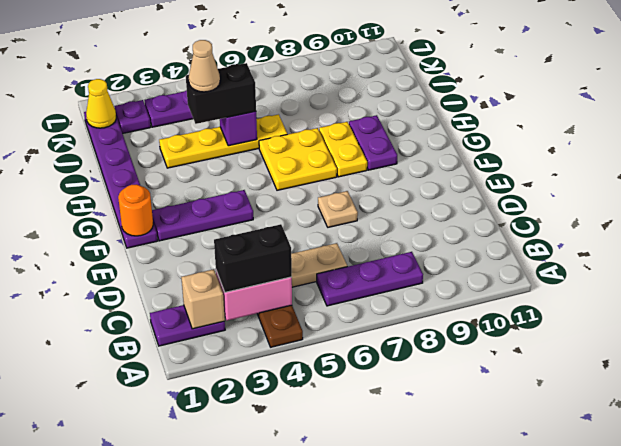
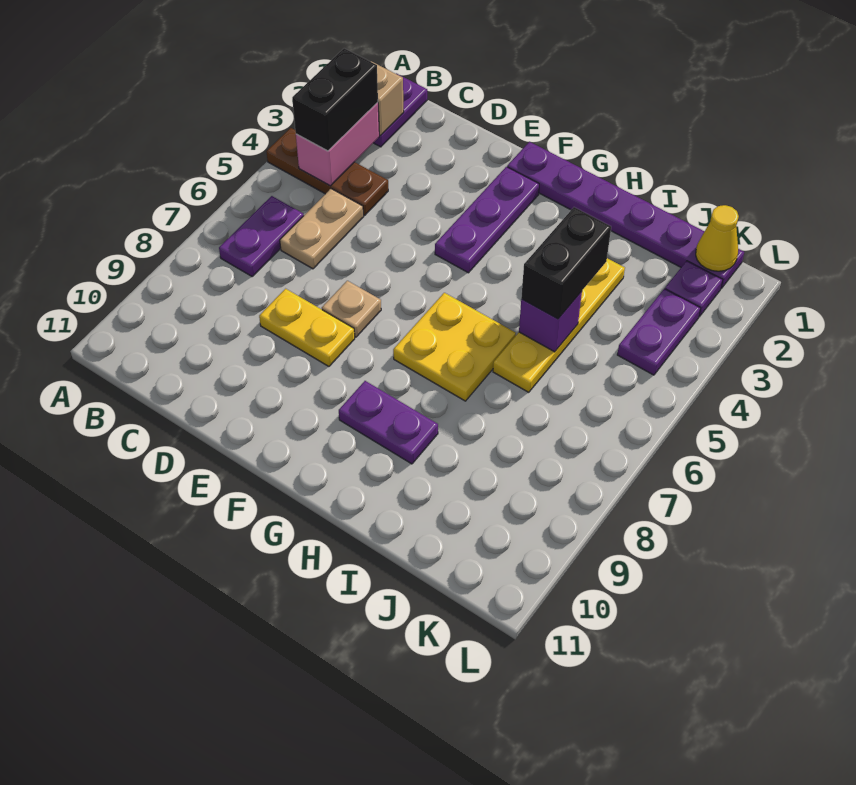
purple 1x3 plate [317,252,423,306] -> purple 1x2 plate [219,196,304,276]
orange 1x1 round brick [118,184,153,236] -> none
yellow 1x2 plate [319,122,367,177] -> yellow 1x2 plate moved to [259,289,355,366]
tan 1x1 cone [189,40,220,92] -> none

